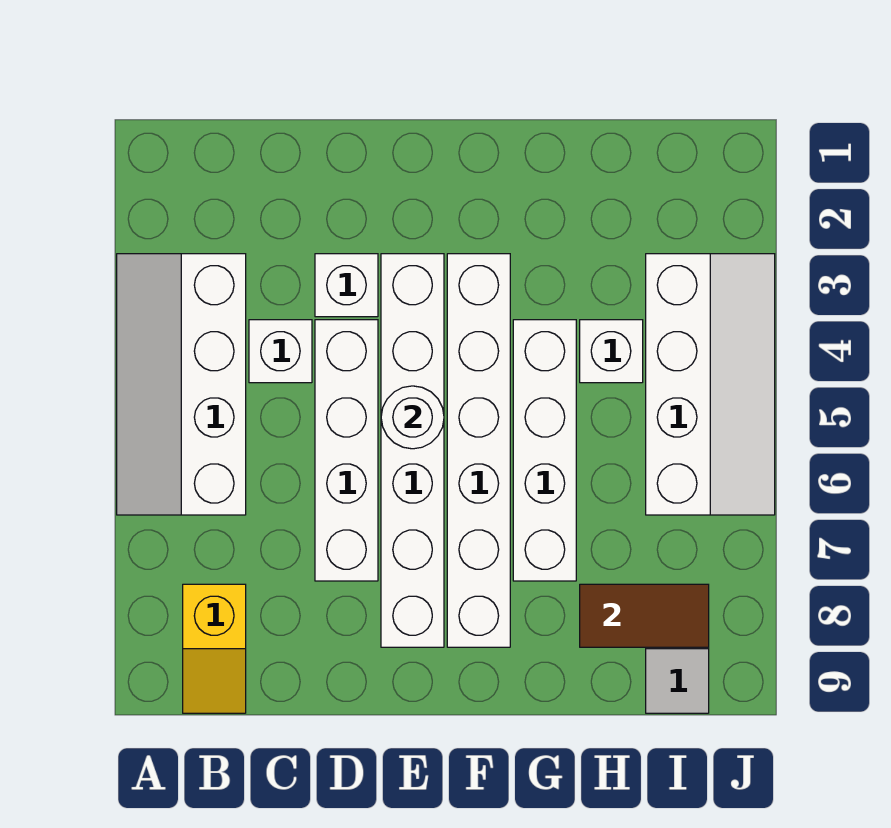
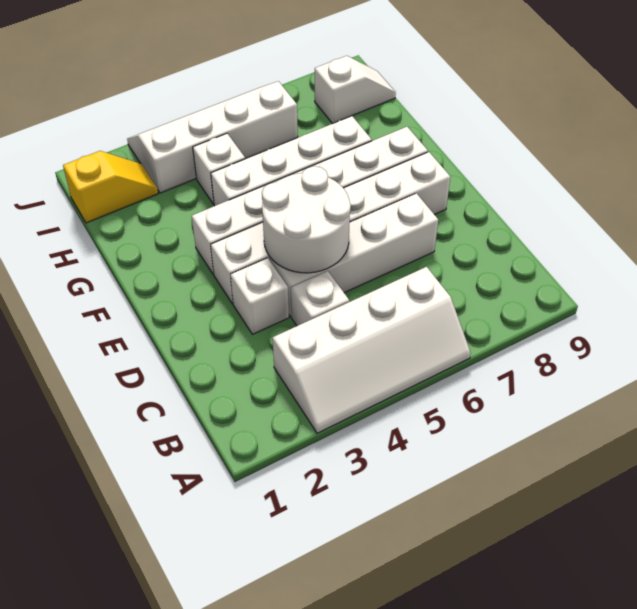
yellow 1x2 slope [183,584,246,713] -> yellow 1x2 slope moved to [63,151,158,223]
white 1x1 round brick [381,386,444,449] -> white 2x2 round brick [262,166,351,273]
brown 1x2 tile [580,584,709,647] -> none

